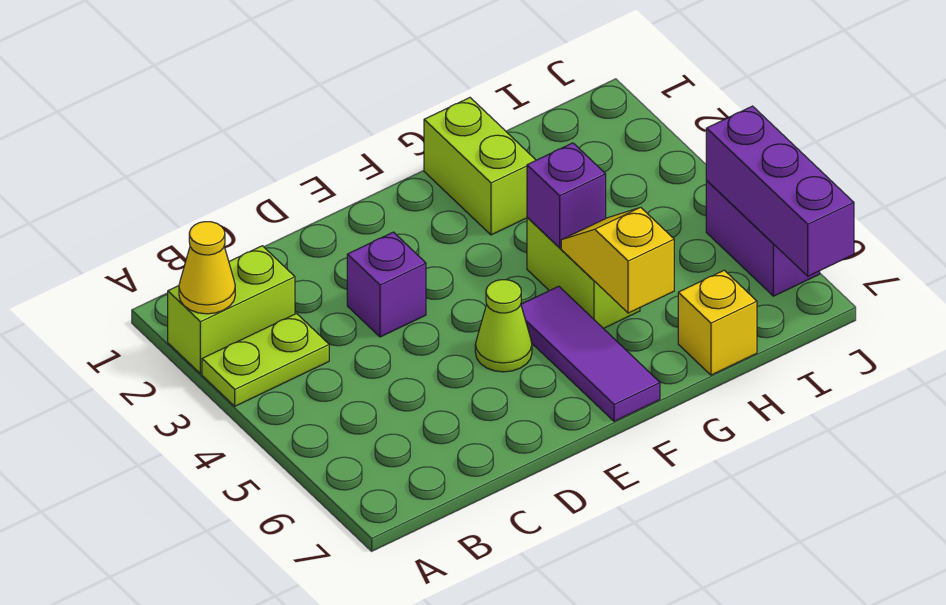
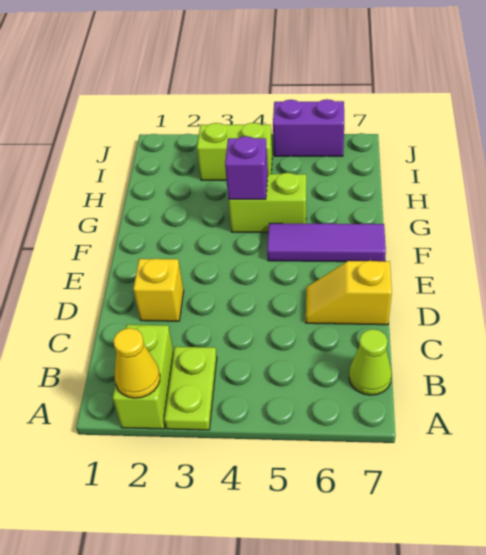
purple 1x1 brick [347,232,426,337] -> none
lime 1x1 cone [475,280,532,372] -> lime 1x1 cone moved to [349,329,392,395]
lime 1x2 brick [424,98,536,235] -> lime 1x2 brick moved to [197,123,272,180]
yellow 1x2 slope [561,207,674,313] -> yellow 1x2 slope moved to [306,261,392,325]
yellow 1x1 brick [678,270,757,375] -> yellow 1x1 brick moved to [133,259,184,321]
purple 1x3 brick [706,106,854,276] -> none

